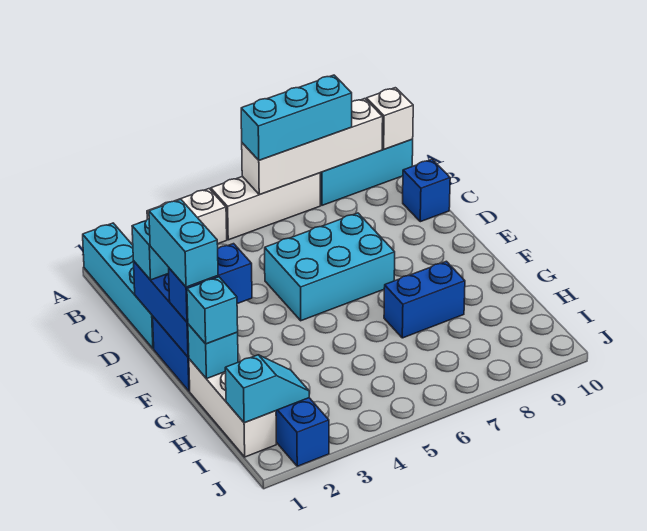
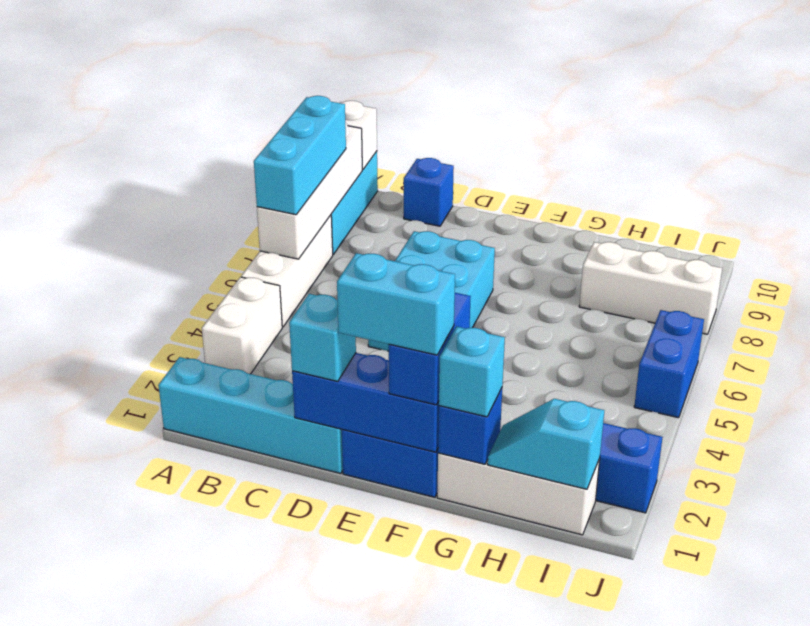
cyan 1x1 brick [188,324,238,379] -> blue 1x1 brick [438,388,502,464]
blue 1x2 brick [384,261,465,338] -> blue 1x2 brick moved to [634,310,704,418]
none -> white 1x3 brick [579,242,722,334]
cyan 1x2 slope [225,355,309,423] -> cyan 1x2 slope turned to [488,399,604,489]

